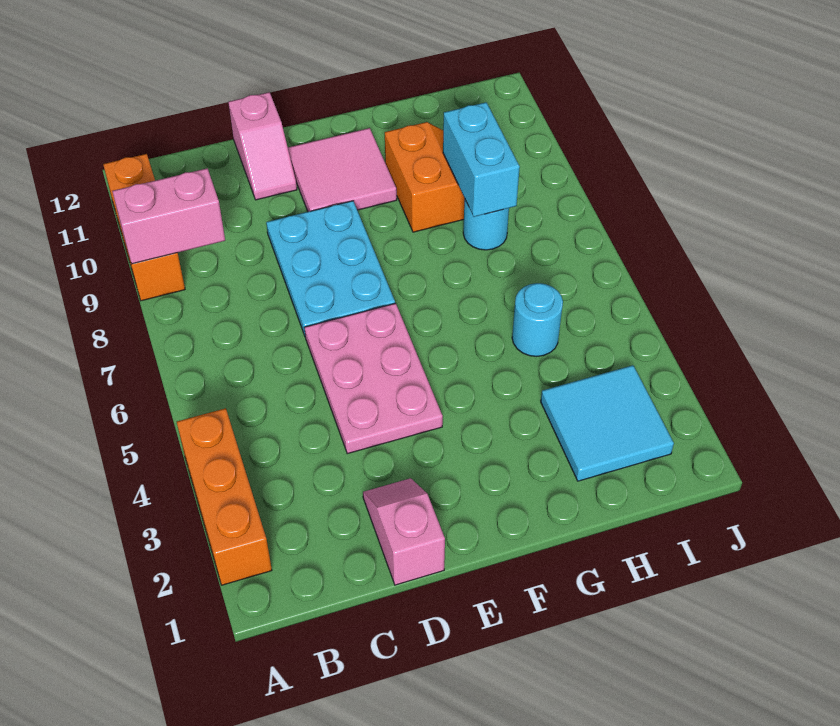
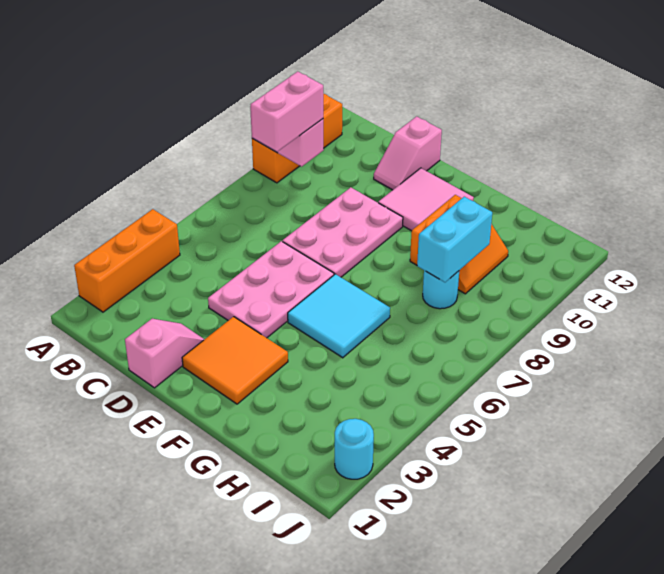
none -> pink 1x2 brick [250,71,323,152]
cyan 2x3 plate [266,201,395,335] -> pink 2x3 plate [283,187,403,277]
none -> orange 2x2 tile [182,317,288,404]
cyan 2x2 tile [541,365,674,481] -> cyan 2x2 tile moved to [288,274,390,358]
cyan 1x1 round brick [512,283,563,356] -> cyan 1x1 round brick moved to [335,419,374,479]

